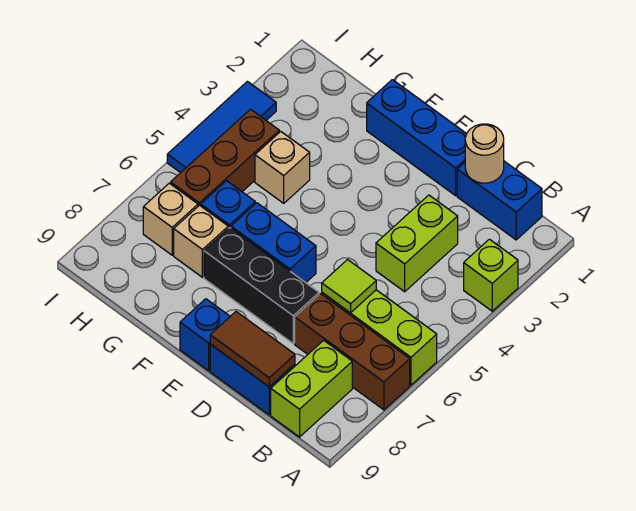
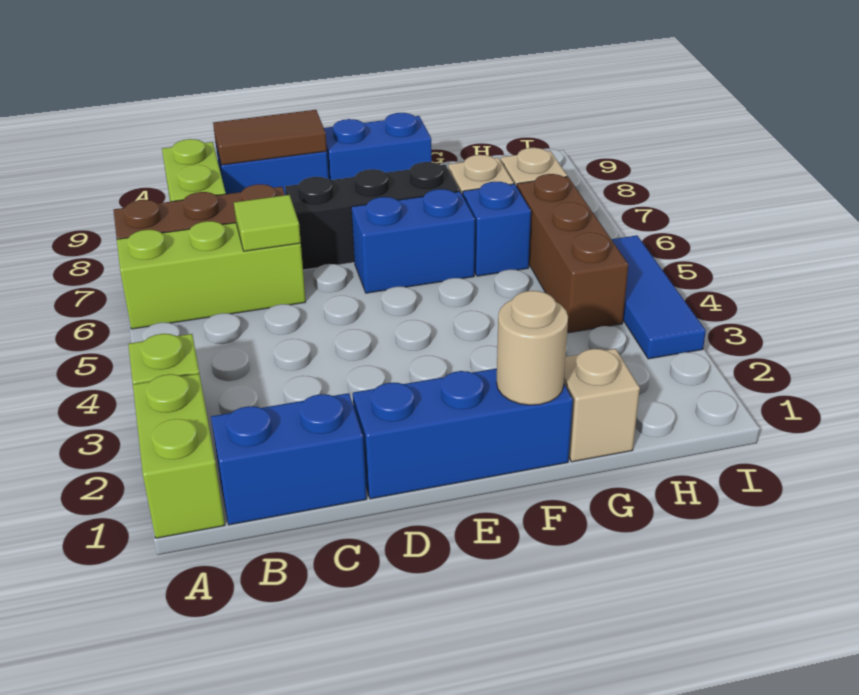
tan 1x1 round brick [465,124,504,183] -> tan 1x1 round brick moved to [497,291,568,405]
lime 1x2 brick [376,195,458,292] -> lime 1x2 brick moved to [133,374,225,538]
blue 1x1 brick [180,299,230,371] -> blue 1x2 brick [324,113,432,180]
tan 1x1 brick [255,131,310,203] -> tan 1x1 brick moved to [564,349,640,462]

